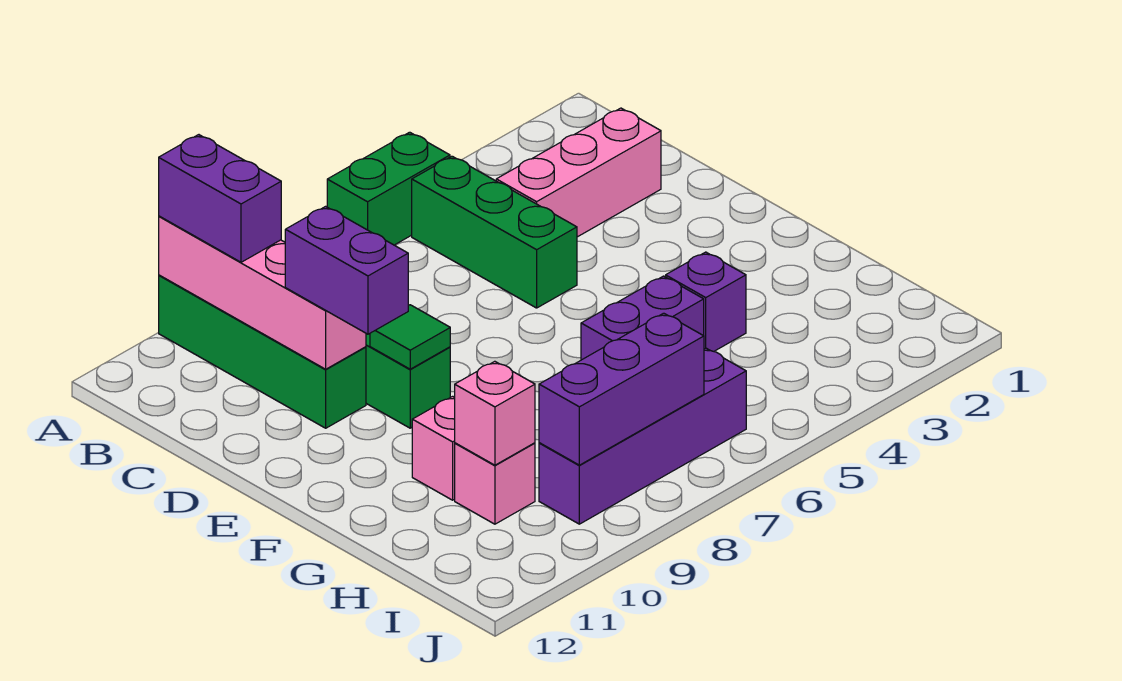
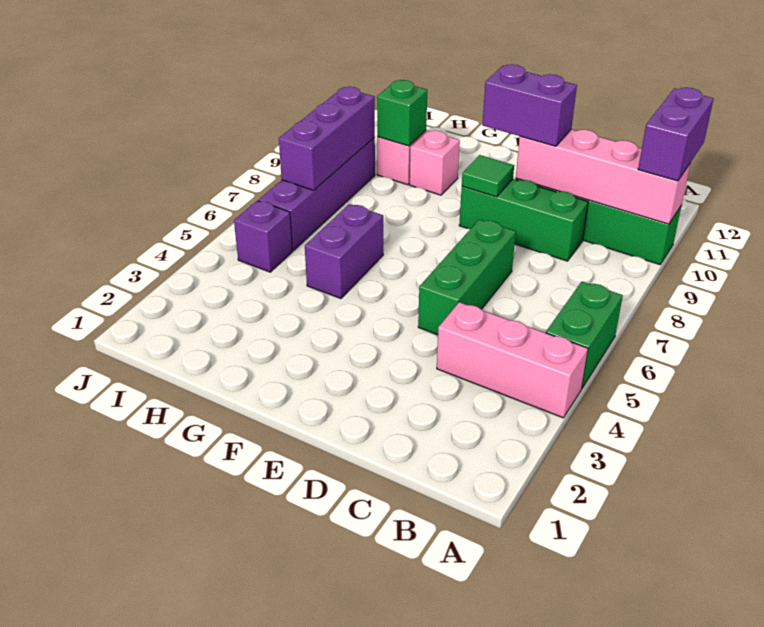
purple 1x2 brick [159,135,281,262] -> purple 1x2 brick turned to [638,87,714,181]
green 1x3 brick [412,156,577,308] -> green 1x3 brick turned to [418,219,516,335]
pink 1x3 brick [496,108,661,237] -> pink 1x3 brick turned to [437,302,588,418]
purple 1x1 brick [666,252,746,351] -> purple 1x1 brick moved to [234,201,292,272]
pink 1x1 brick [455,361,535,465] -> green 1x1 brick [377,80,427,146]

